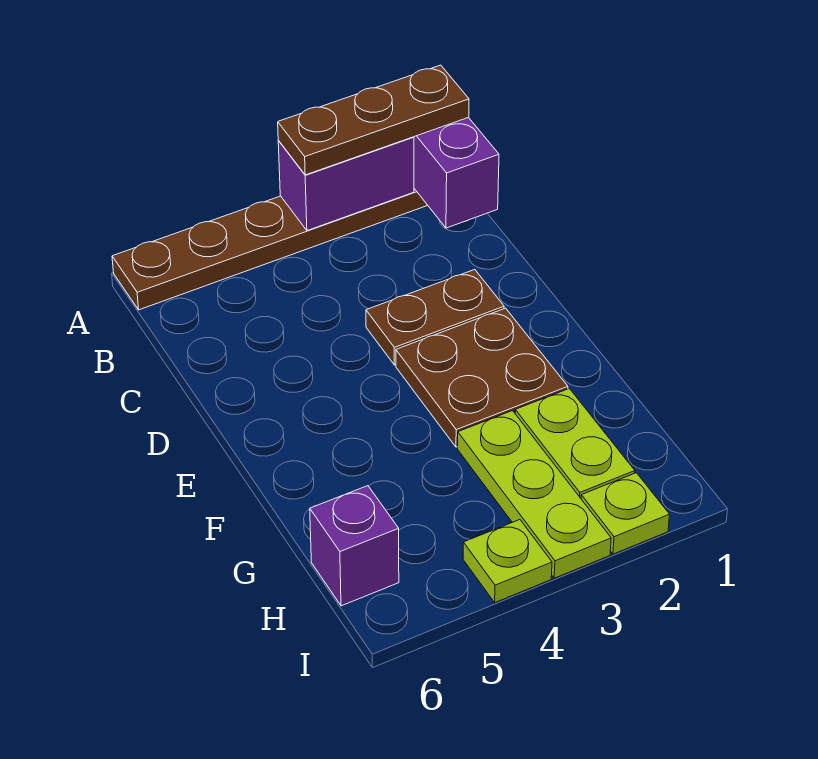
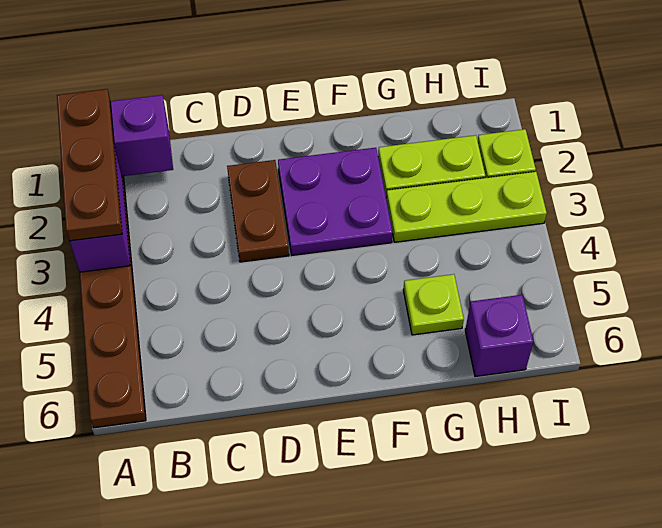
brown 2x2 plate [396,308,568,447] -> purple 2x2 plate [278,148,393,255]
lime 1x1 plate [463,520,552,602] -> lime 1x1 plate moved to [403,274,464,335]

